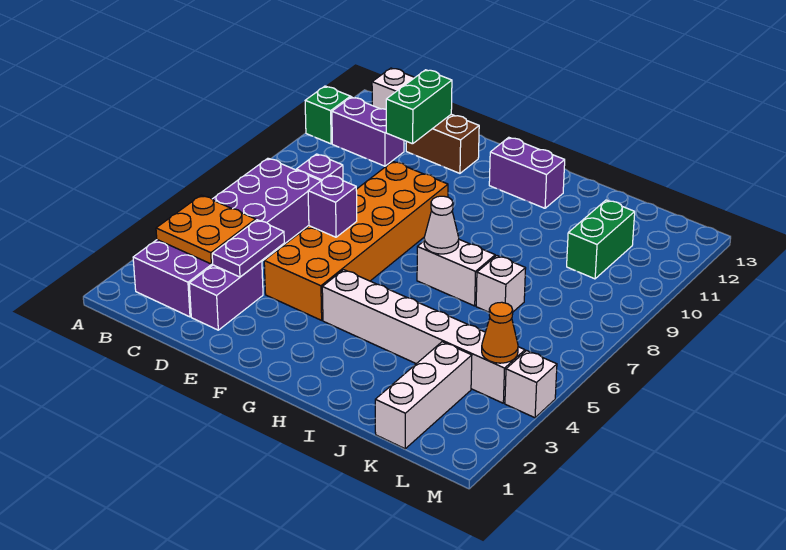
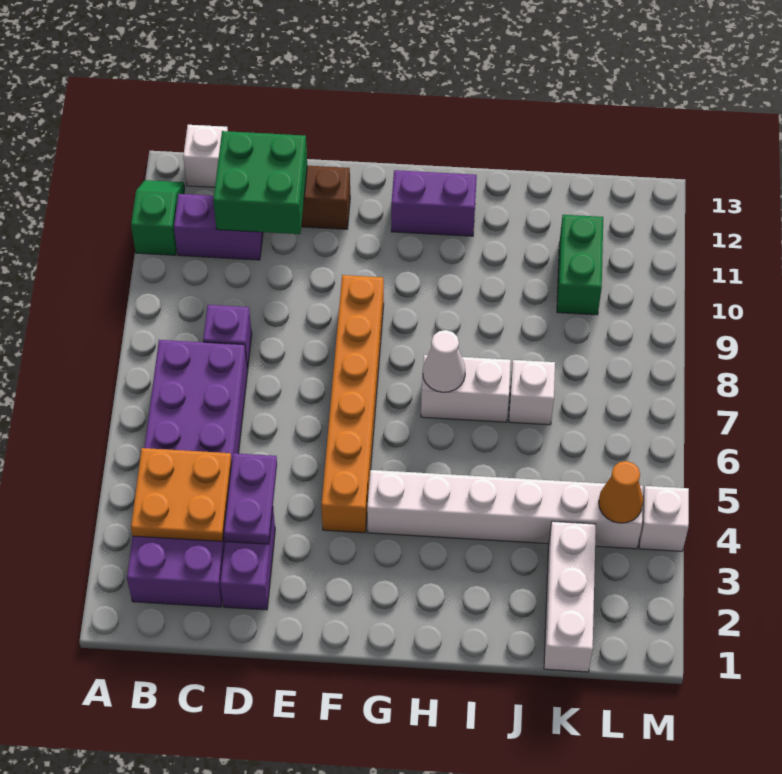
green 1x2 brick [386,70,452,144] -> green 2x2 brick [213,131,307,234]
orange 2x6 brick [264,161,448,320] -> orange 1x6 brick [321,275,384,533]
purple 1x1 brick [308,175,357,237] -> none

